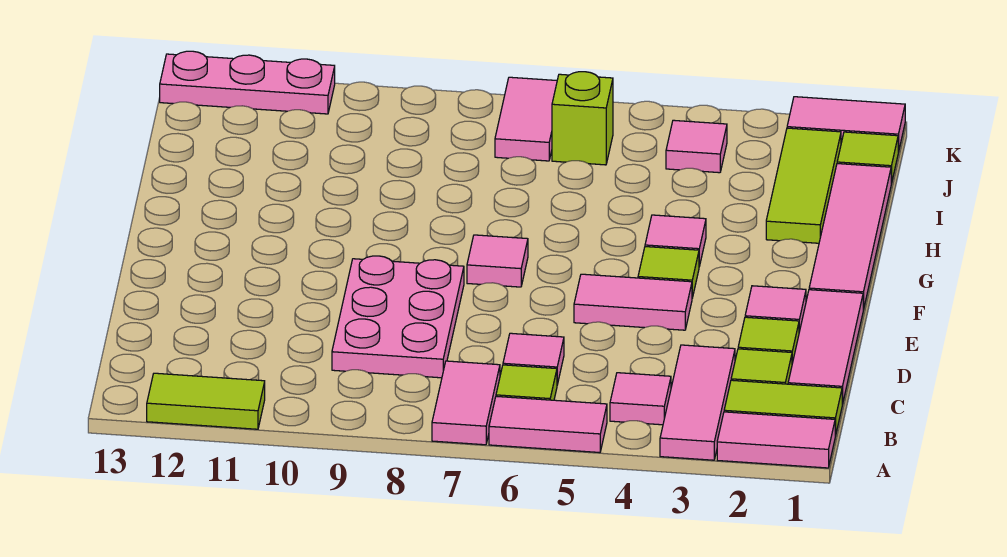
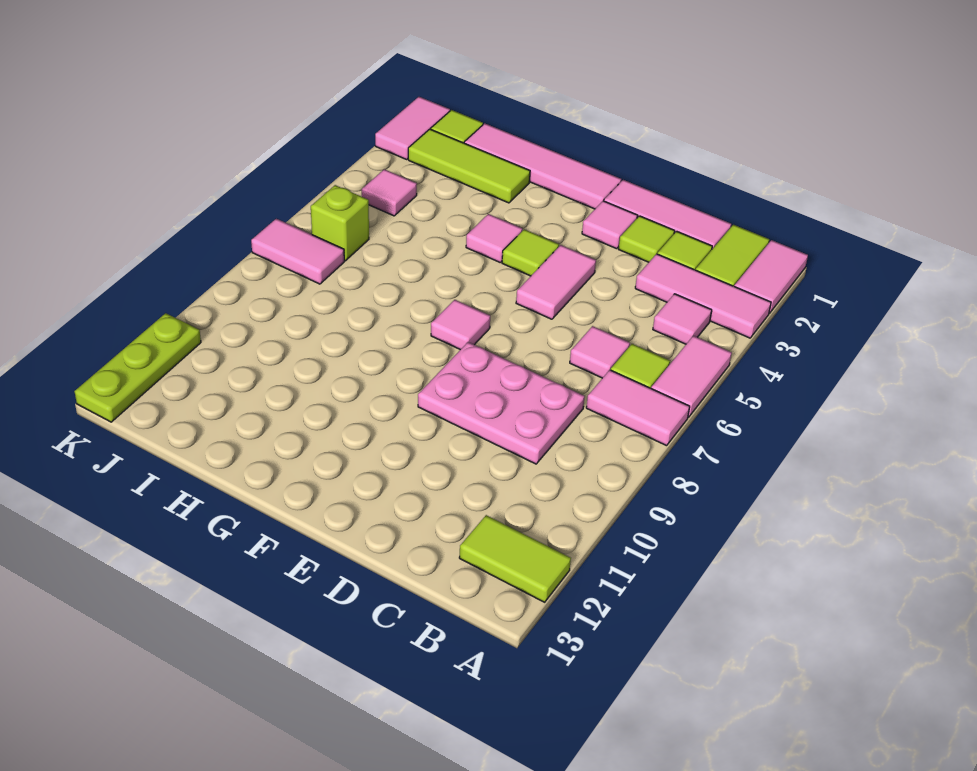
lime 1x2 tile [147,373,265,429] -> lime 1x2 tile turned to [459,515,571,602]
pink 1x3 plate [160,51,335,114] -> lime 1x3 plate [74,313,201,422]

